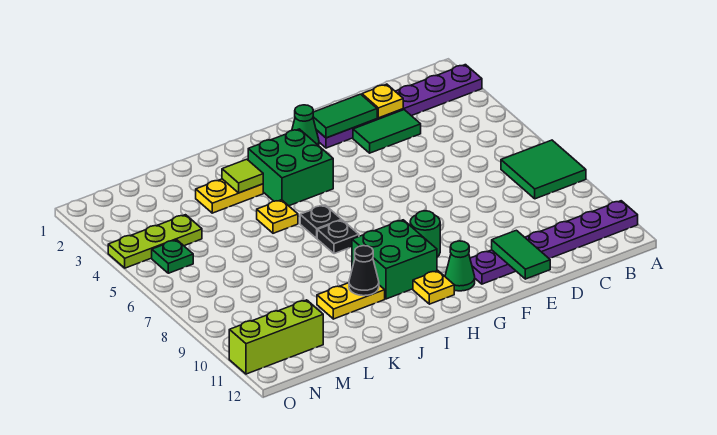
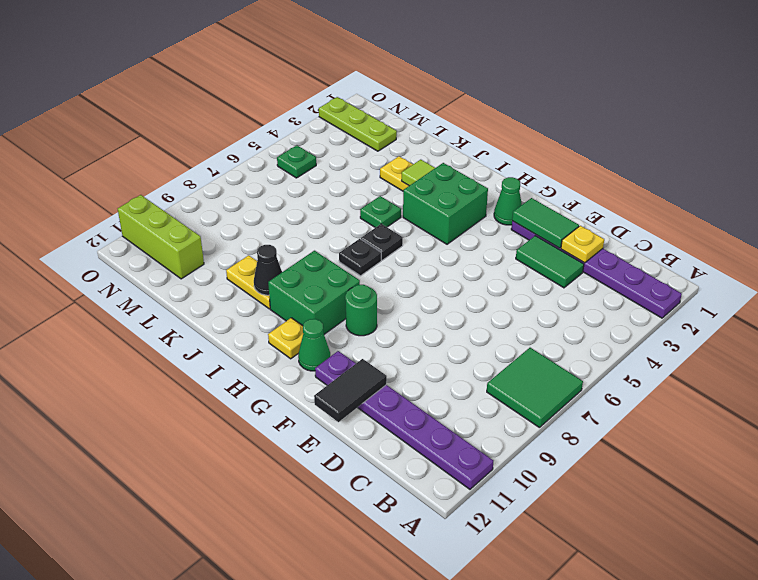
green 1x2 tile [492,230,550,279] -> black 1x2 tile [314,359,387,422]
yellow 1x1 plate [257,200,298,233] -> green 1x1 plate [360,196,401,228]
lime 1x3 plate [108,215,202,268] -> lime 1x3 plate moved to [319,97,397,151]

